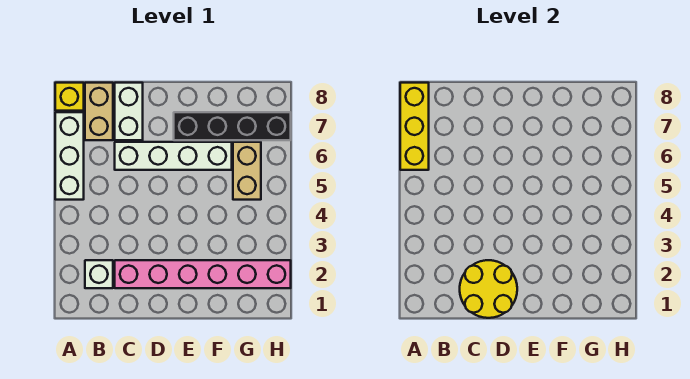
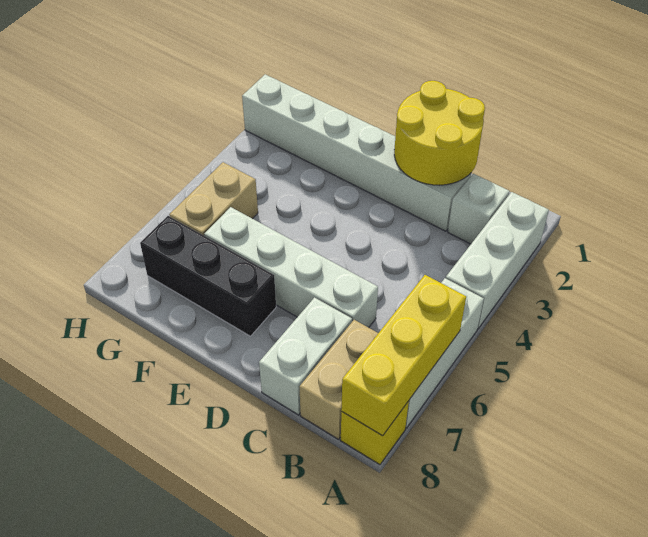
none -> white 1x3 brick [446,192,549,328]
pink 1x6 brick [115,260,291,288] -> white 1x6 brick [242,74,471,231]
black 1x4 brick [174,112,291,140] -> black 1x3 brick [140,216,276,336]

